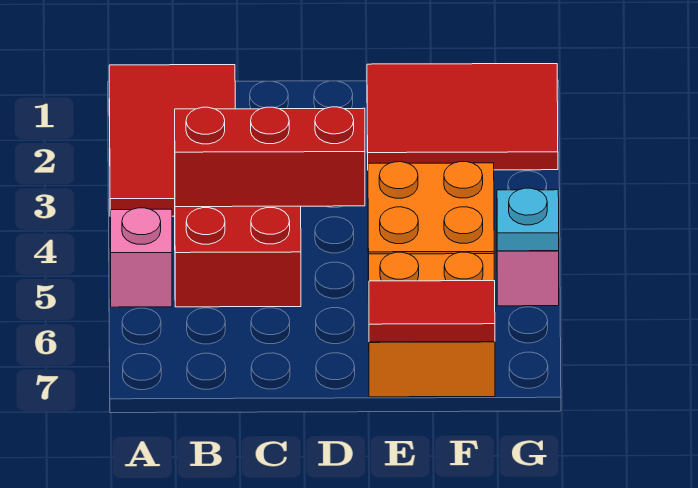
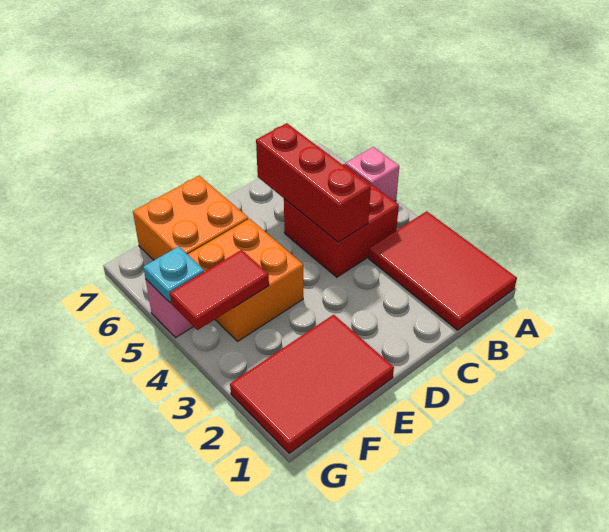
red 1x3 brick [175,107,365,207] -> red 1x3 brick turned to [256,123,371,242]
red 1x2 tile [369,281,495,342] -> red 1x2 tile moved to [170,250,269,330]

